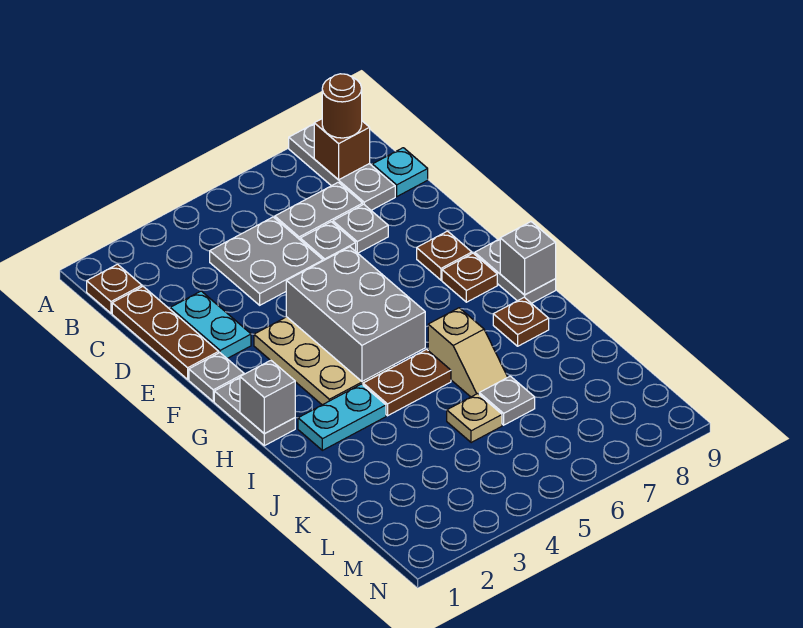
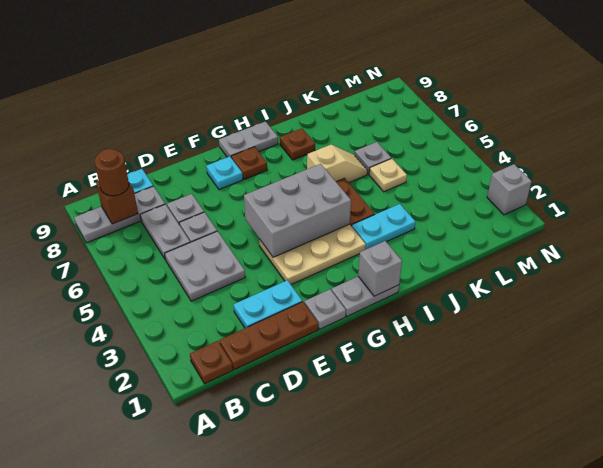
brown 1x1 plate [417,231,472,280] -> cyan 1x1 plate [206,156,243,190]
grey 1x1 brick [500,222,556,295] -> grey 1x1 brick moved to [487,164,532,215]
cyan 1x2 plate [298,384,386,450] -> cyan 1x2 plate turned to [352,204,415,250]

